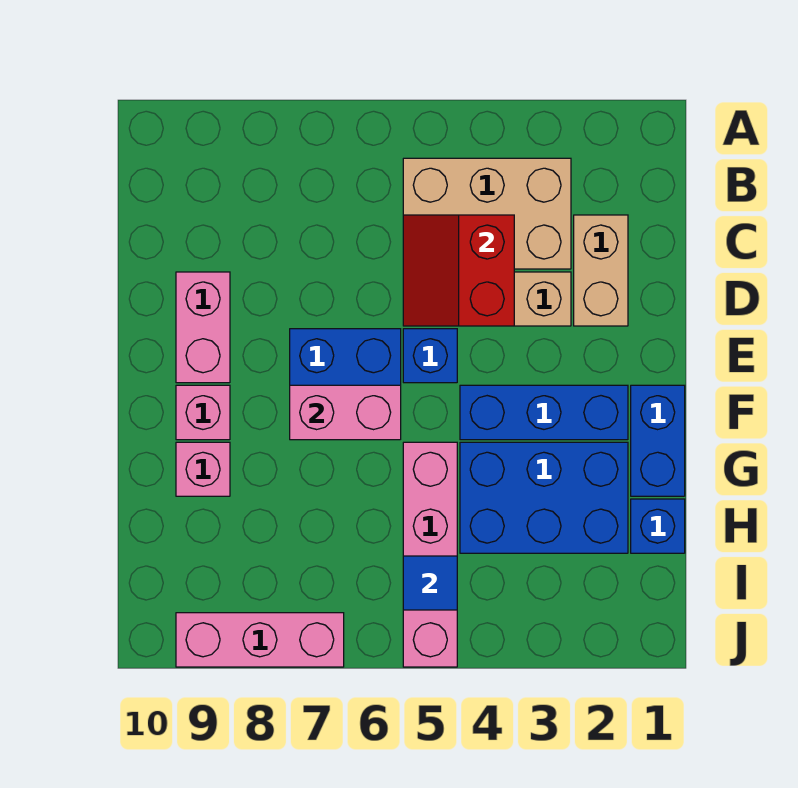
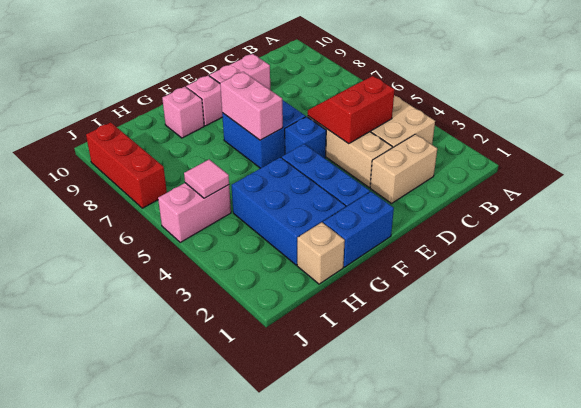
pink 1x4 brick [403,442,457,667] -> pink 1x2 brick [158,183,231,242]
blue 1x1 brick [631,499,685,553] -> tan 1x1 brick [297,222,345,284]
blue 1x1 tile [403,556,457,610] -> pink 1x1 tile [184,160,229,198]
pink 1x3 brick [176,613,344,667] -> red 1x3 brick [86,122,167,208]

